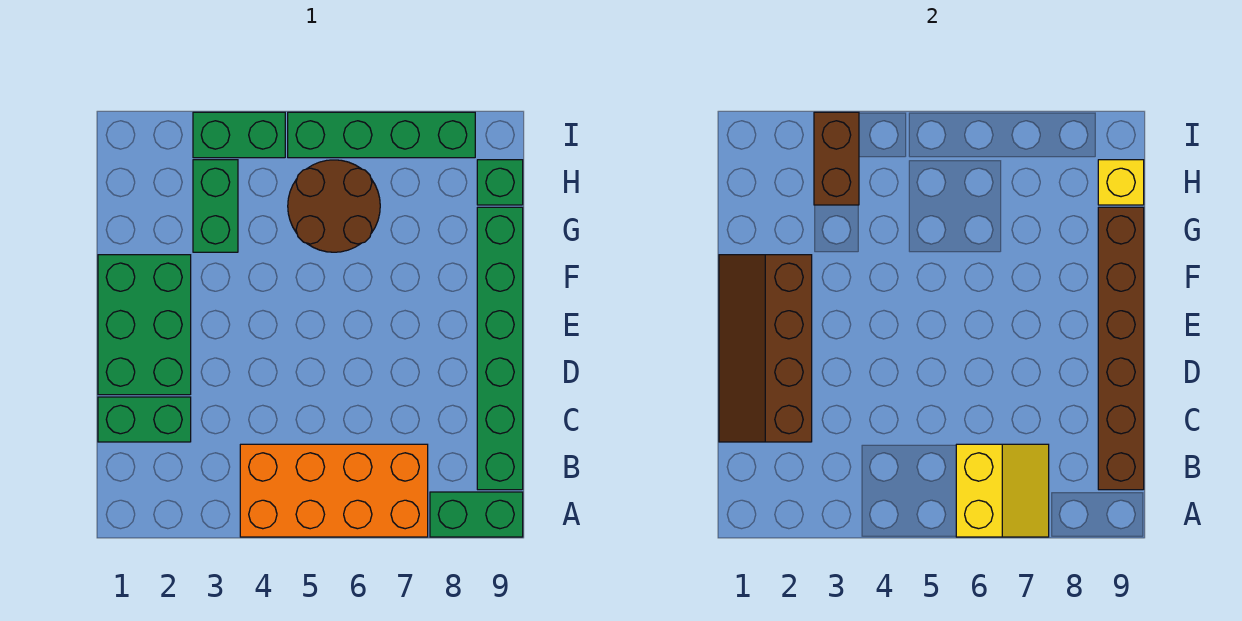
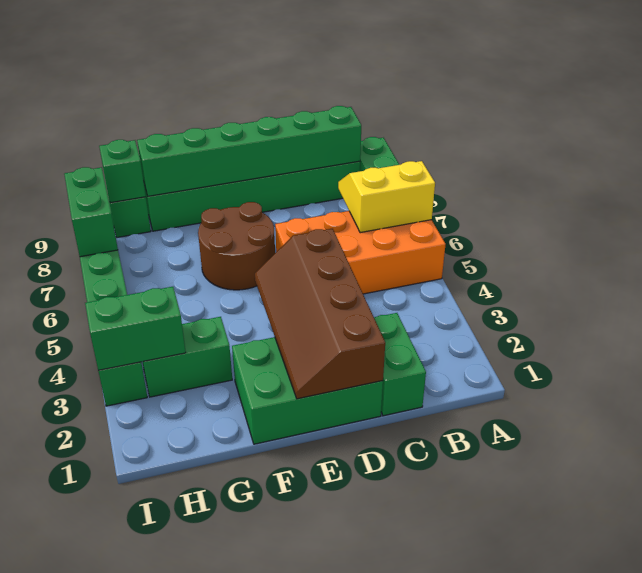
orange 2x4 brick [240,444,428,537] -> orange 2x4 brick turned to [275,211,446,294]
brown 1x6 brick [1098,207,1144,490] -> green 1x6 brick [137,106,361,196]
brown 2x4 slope [719,255,812,442] -> brown 2x4 slope turned to [255,229,385,399]
brown 2x2 round brick [288,160,380,252] -> brown 2x2 round brick moved to [198,202,275,290]
brown 1x2 brick [814,112,859,205] -> green 1x2 brick [85,287,186,370]
yellow 1x1 brick [1098,160,1144,205] -> green 1x1 brick [99,140,146,203]
none -> green 1x2 brick [64,167,118,257]

